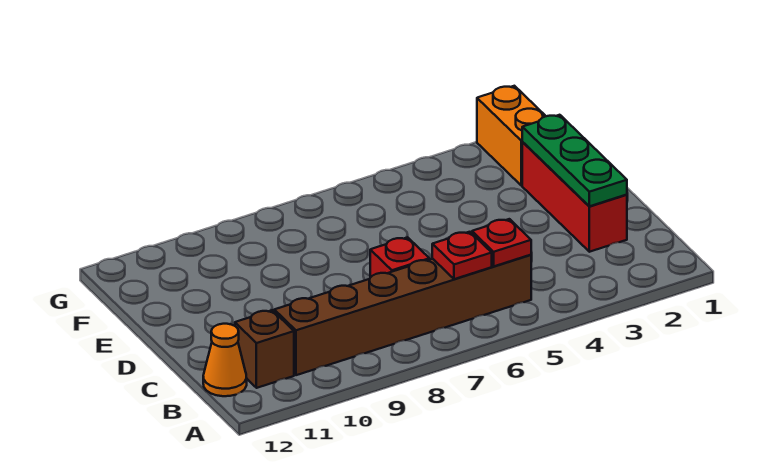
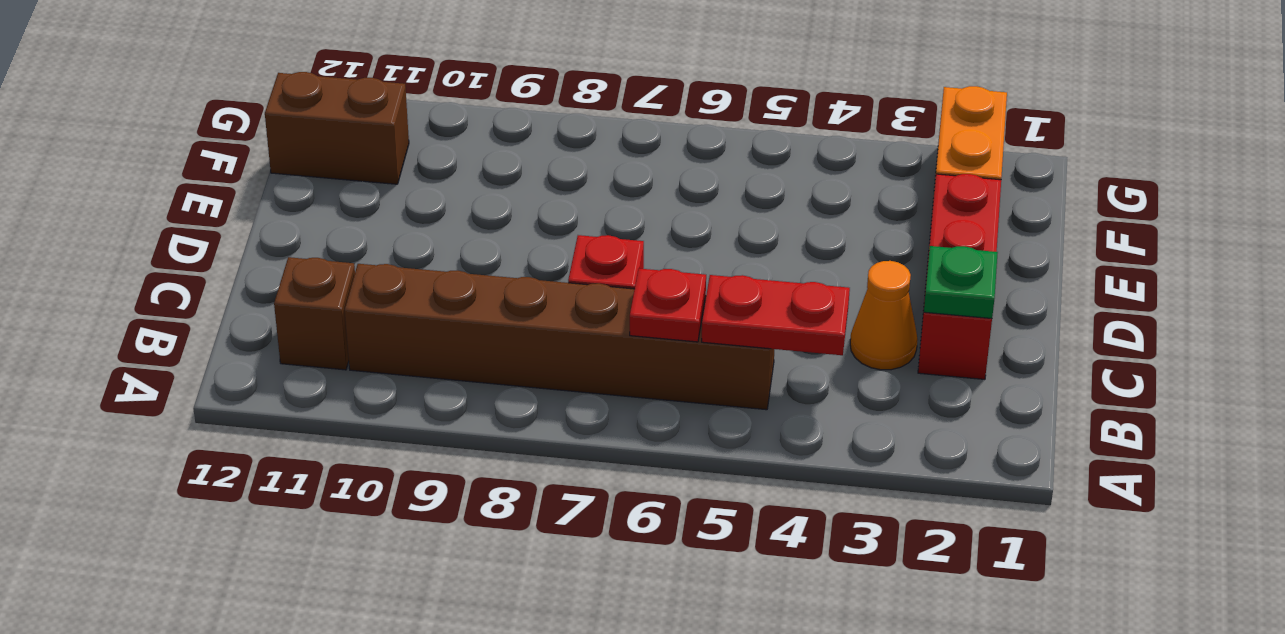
red 1x1 plate [472,219,531,266] -> red 1x2 plate [702,275,850,355]
orange 1x1 cone [203,324,247,396] -> orange 1x1 cone moved to [850,261,918,370]
green 1x3 plate [522,115,627,206] -> green 1x1 plate [924,246,998,319]
none -> brown 1x2 brick [265,72,409,184]

